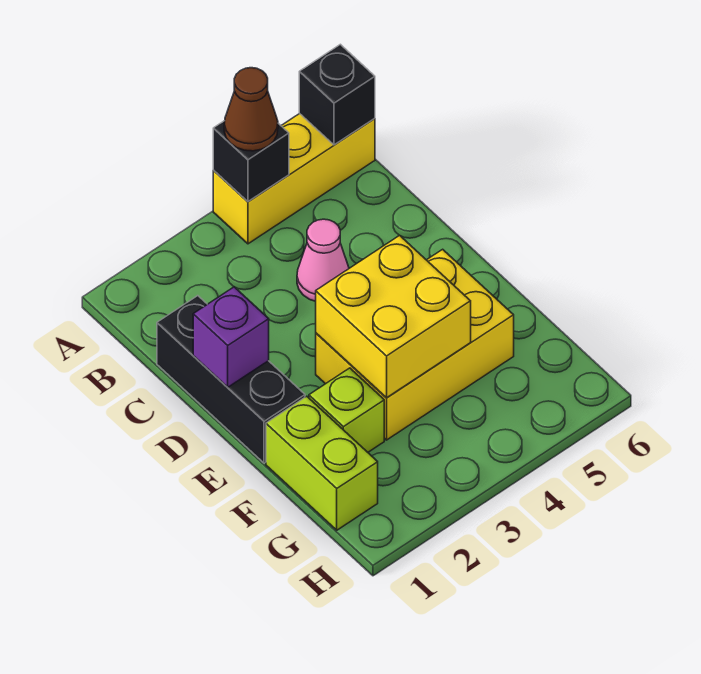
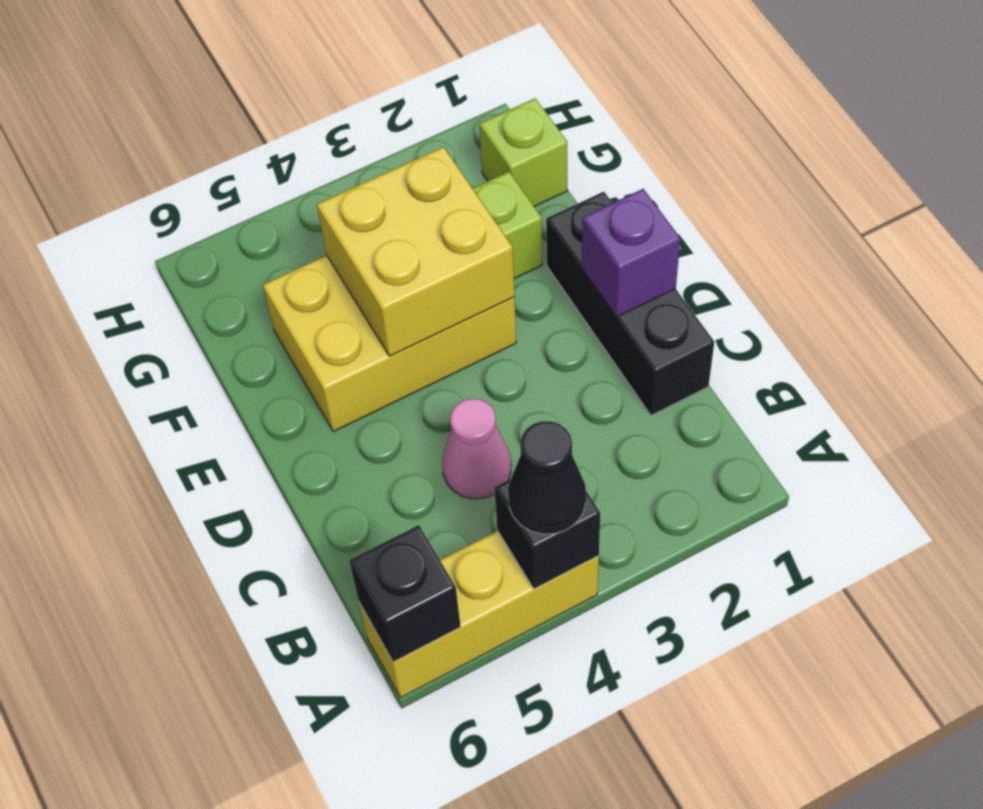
brown 1x1 cone [224,68,278,151] -> black 1x1 cone [508,421,586,534]
lime 1x2 brick [266,396,378,530] -> lime 1x1 brick [479,98,567,206]

